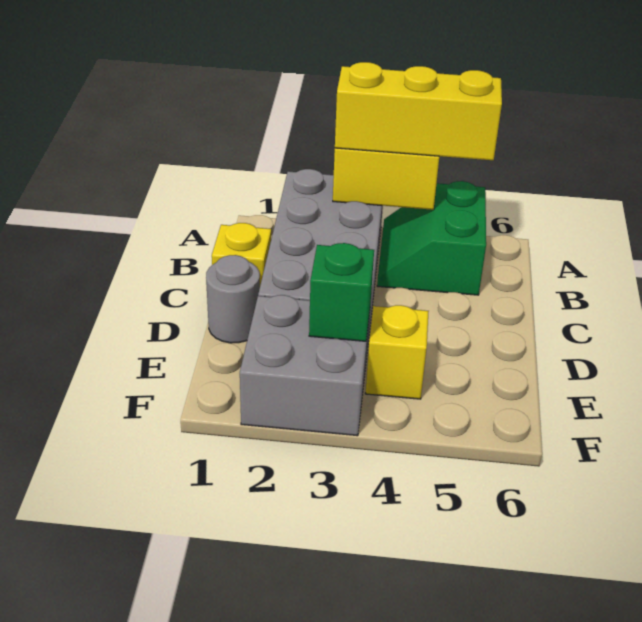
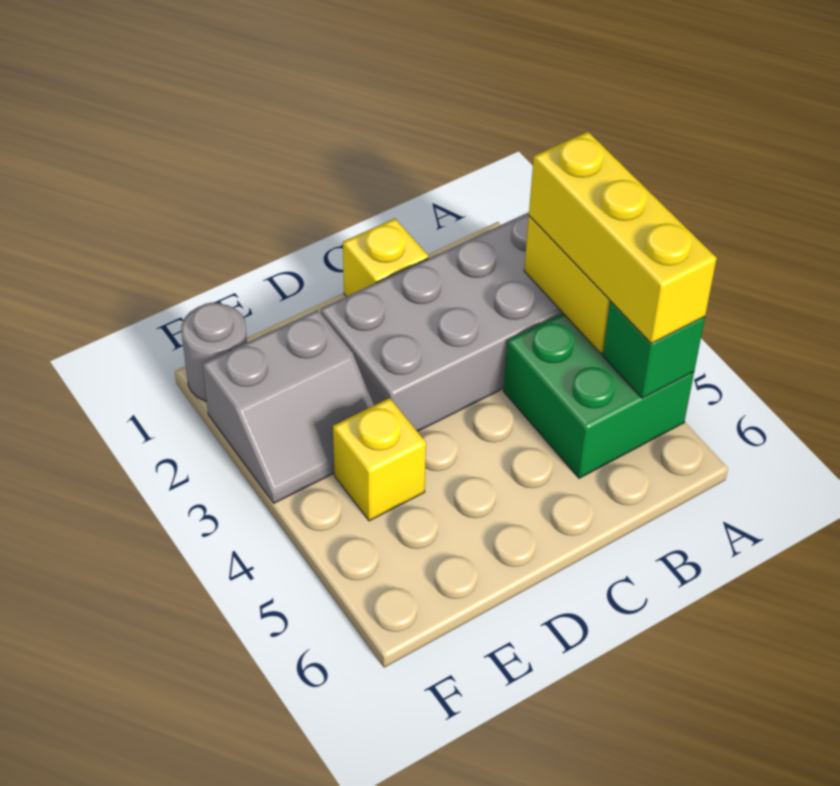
green 2x2 slope [377,181,486,295] -> green 2x2 brick [503,313,694,478]
grey 1x1 round brick [206,255,260,343] -> grey 1x1 round brick moved to [181,303,247,402]
grey 2x2 brick [240,295,370,436] -> grey 2x2 slope [202,310,374,503]
green 1x1 brick [309,243,374,341] -> green 1x1 brick moved to [603,301,705,398]

